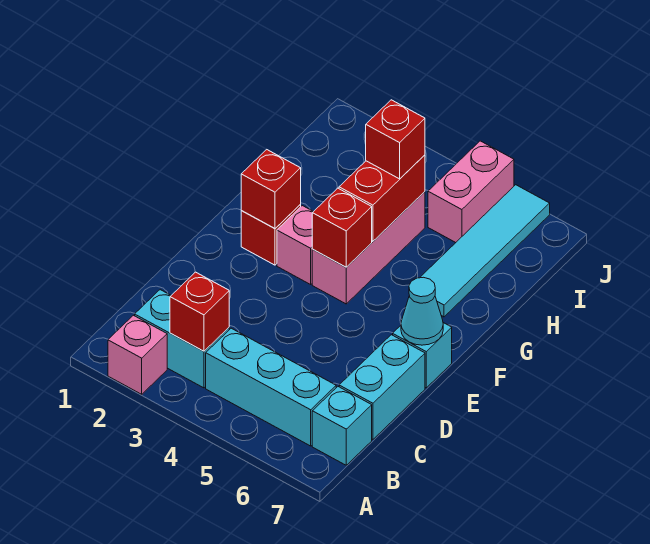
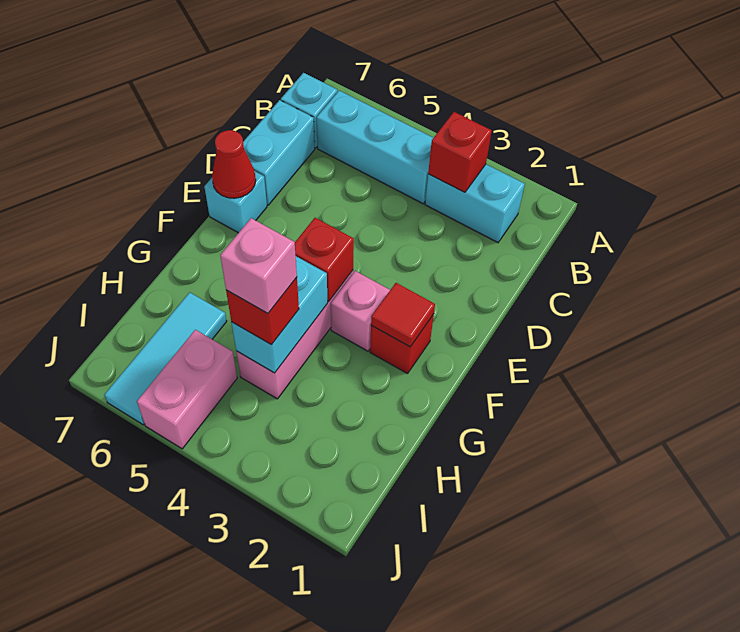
pink 1x1 brick [108,315,167,394] -> pink 1x1 brick moved to [220,218,297,313]
cyan 1x1 cone [401,277,443,345] -> red 1x1 cone [212,130,256,198]
red 1x1 brick [241,150,301,229] -> red 1x1 tile [371,283,435,347]
red 1x2 brick [339,155,425,241] -> cyan 1x2 brick [231,256,328,373]
cyan 1x4 tile [420,185,550,317] -> cyan 1x3 tile [104,292,227,425]

